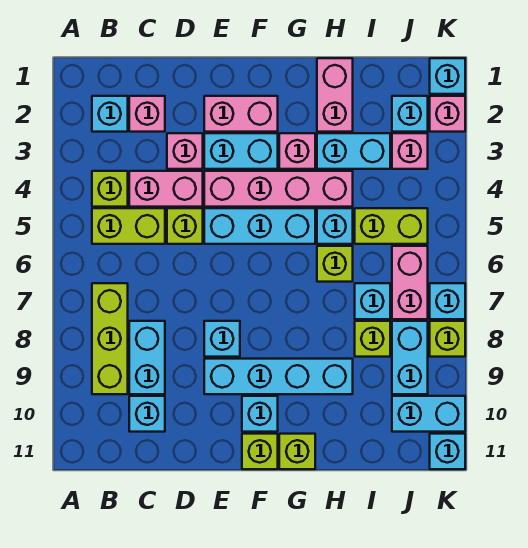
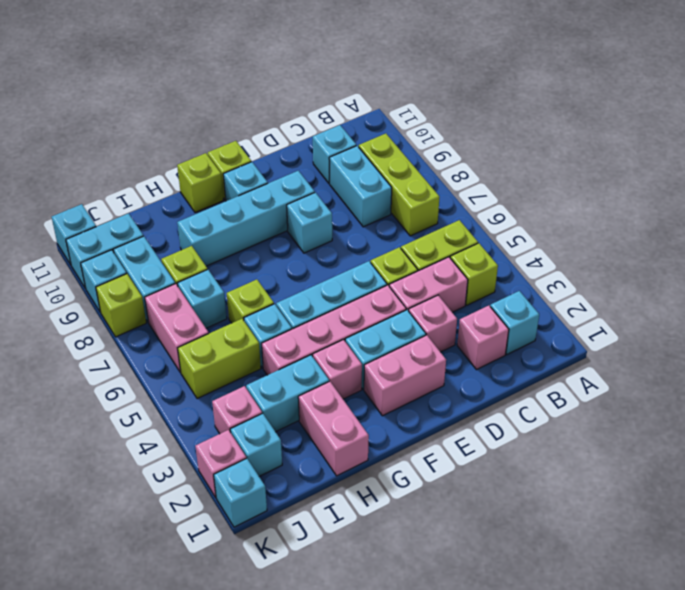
cyan 1x1 brick [430,283,465,319] -> cyan 1x1 brick moved to [81,250,127,312]

